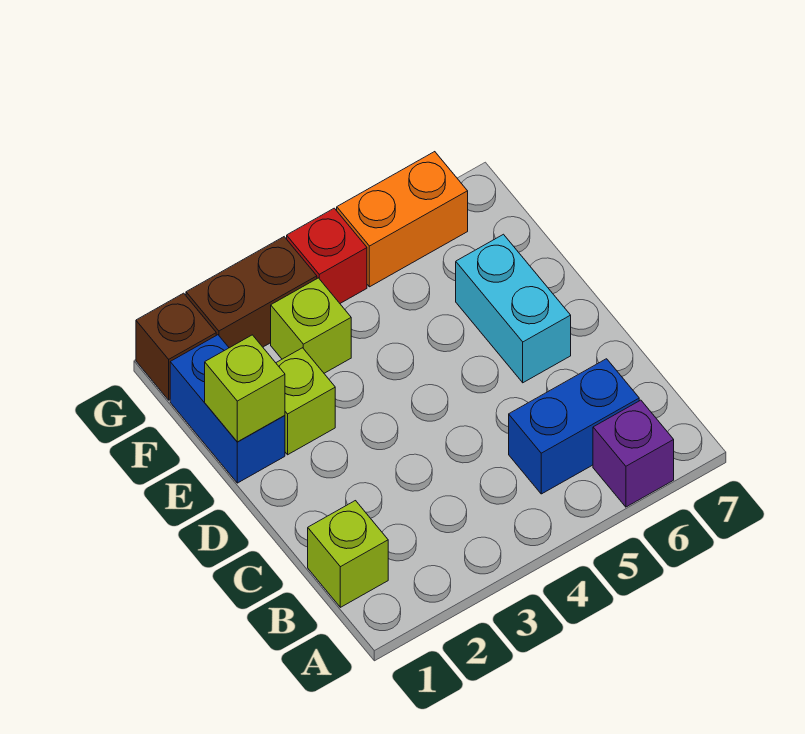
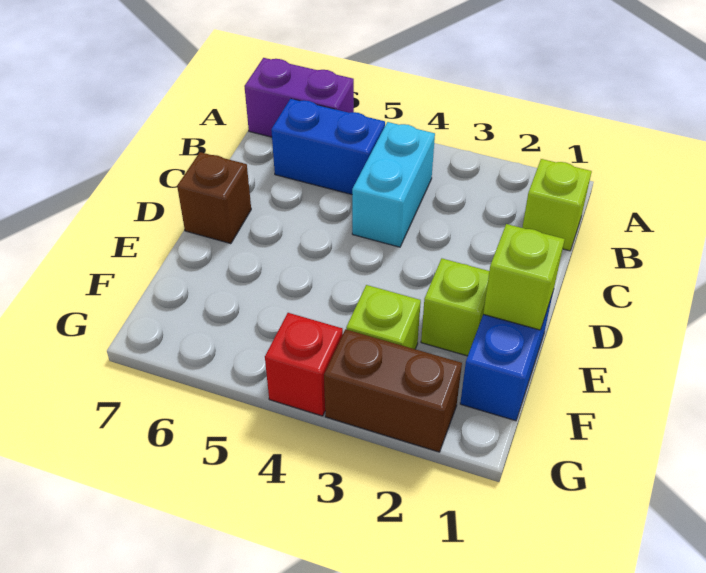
purple 1x1 brick [593,400,674,507] -> purple 1x2 brick [244,58,354,137]
cyan 1x2 brick [456,234,571,383] -> cyan 1x2 brick moved to [352,122,435,247]
brown 1x1 brick [136,293,216,400] -> brown 1x1 brick moved to [177,152,251,244]
orange 1x2 brick [337,152,468,287] -> none

